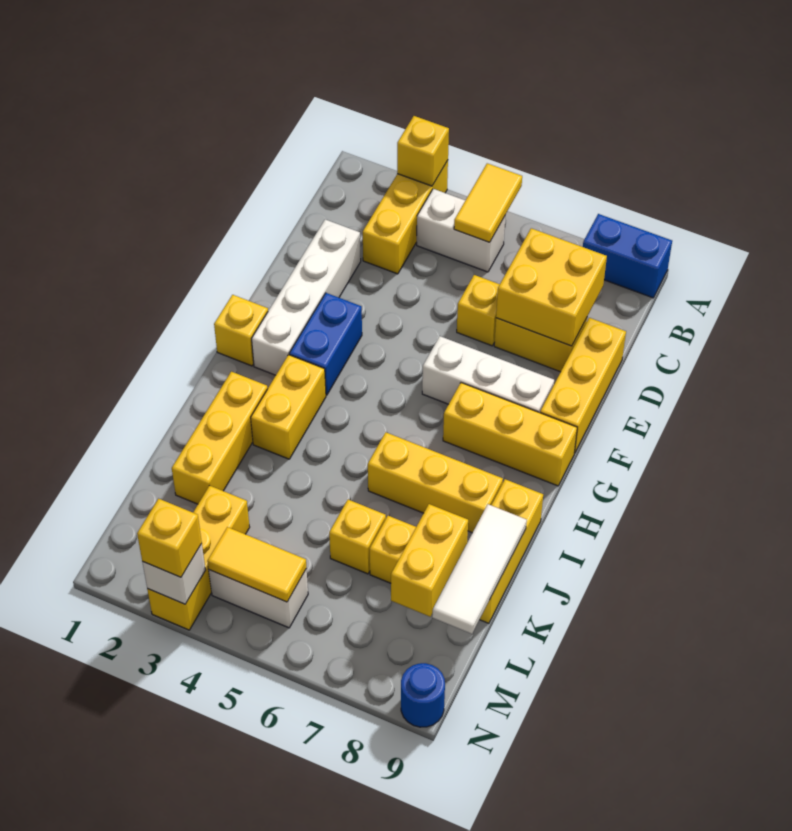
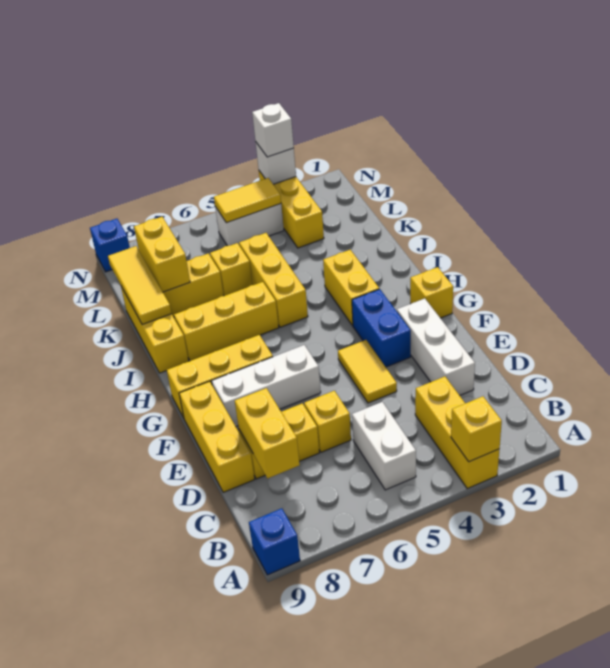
yellow 1x2 tile [454,163,522,242] -> yellow 1x2 tile moved to [338,340,397,403]
blue 1x2 brick [583,214,672,298] -> blue 1x1 brick [249,508,300,575]
white 1x2 brick [417,189,505,272] -> white 1x2 brick turned to [352,402,416,490]
yellow 2x2 brick [496,228,607,346] -> yellow 1x2 brick [235,388,300,478]
white 1x4 brick [252,219,361,375] -> white 1x3 brick [397,298,475,395]
yellow 1x3 brick [172,372,268,504] -> yellow 1x3 brick moved to [239,233,308,327]
white 1x3 tile [432,504,527,634] -> yellow 1x3 tile [108,246,172,325]
yellow 1x1 brick [137,499,202,577] -> white 1x1 brick [252,103,294,157]
blue 1x1 round brick [401,663,445,727] -> blue 1x1 brick [90,219,130,272]

